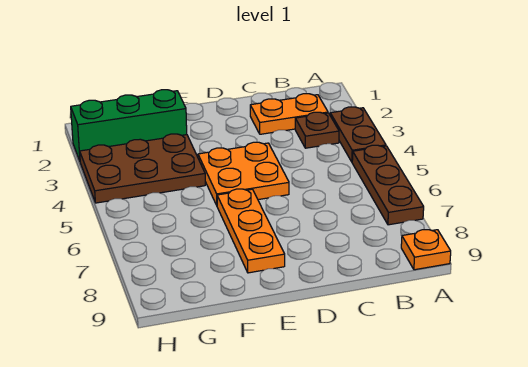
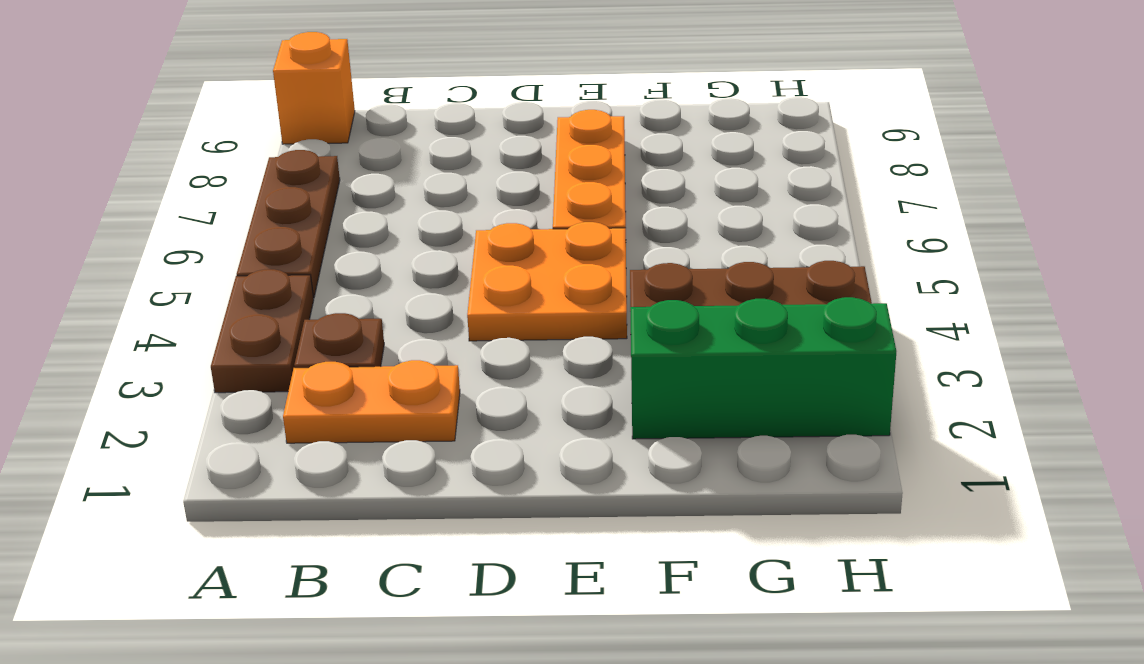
orange 1x1 plate [401,230,451,270] -> orange 1x1 brick [273,32,355,144]

